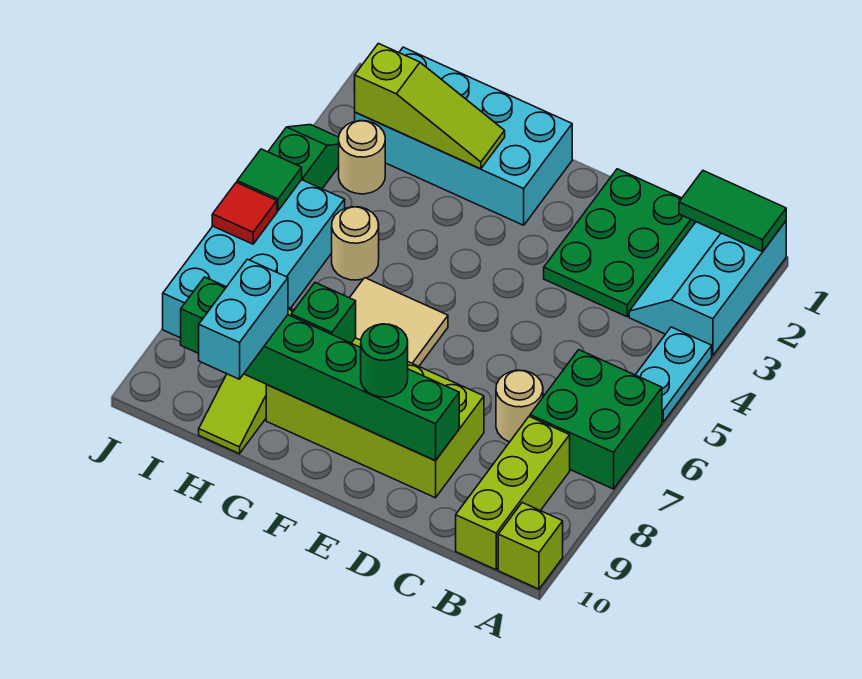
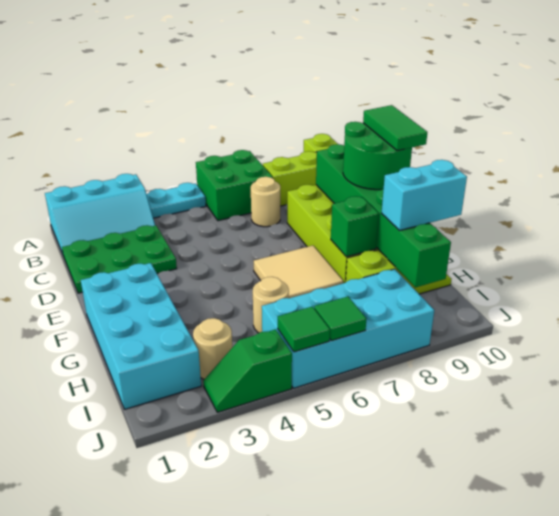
green 1x2 tile [679,171,786,252] -> green 1x2 tile moved to [363,105,427,151]
green 1x1 round brick [361,324,408,397] -> green 2x2 round brick [343,122,412,190]
lime 1x3 slope [355,43,505,169] -> none
red 1x1 tile [212,182,277,244] -> green 1x1 tile [314,296,367,341]

